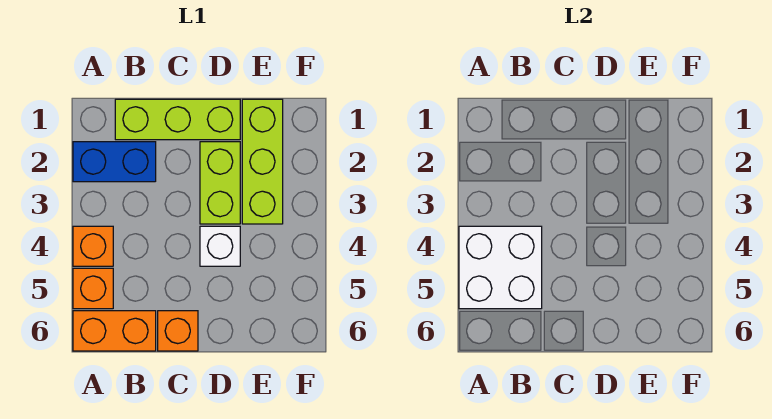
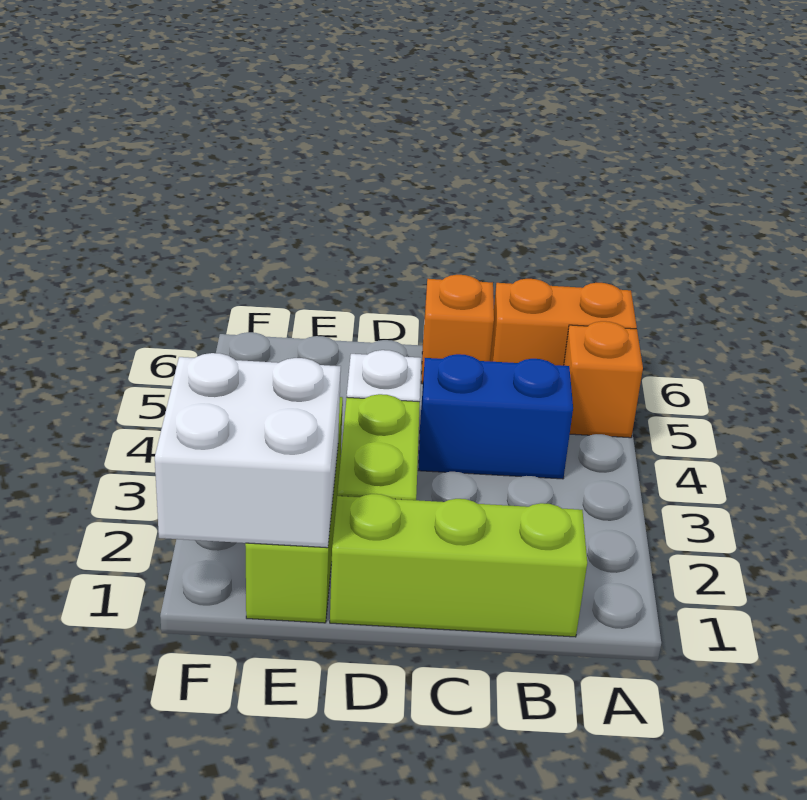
blue 1x2 brick [73,142,156,182] -> blue 1x2 brick moved to [419,354,573,479]
orange 1x1 brick [73,226,113,266] -> none
white 2x2 brick [459,226,542,309] -> white 2x2 brick moved to [155,353,341,548]

